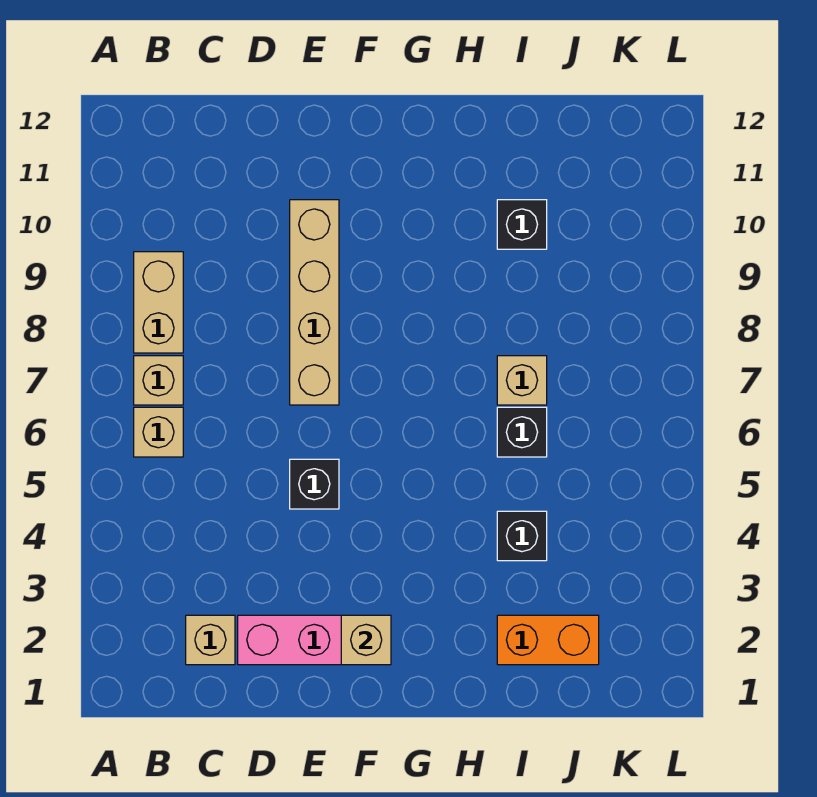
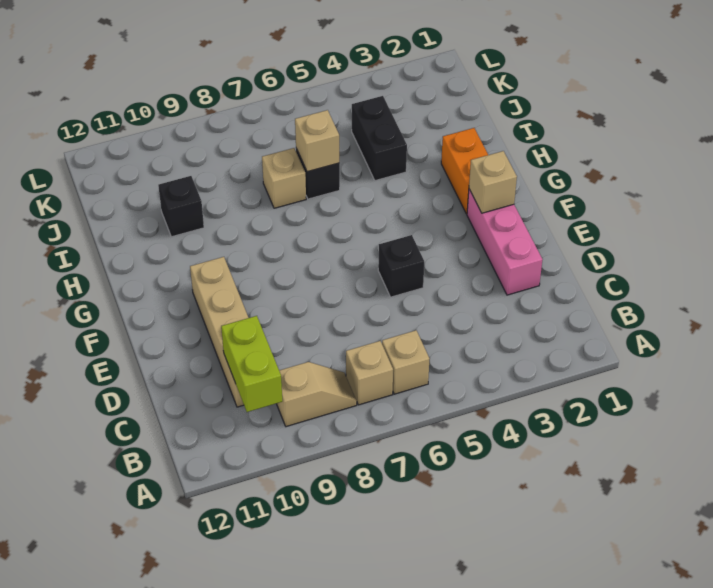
tan 1x2 brick [134,252,183,353] -> tan 1x2 slope [276,362,357,427]
none -> lime 1x2 brick [221,316,282,412]
tan 1x1 brick [186,615,235,665] -> tan 1x1 brick moved to [295,110,339,172]
tan 1x4 brick [290,200,339,405] -> tan 1x4 brick turned to [190,257,248,407]
orange 1x2 brick [497,615,599,665] -> orange 1x2 brick moved to [441,128,488,214]
black 1x1 brick [497,511,547,561] -> black 1x2 brick [352,96,407,181]

